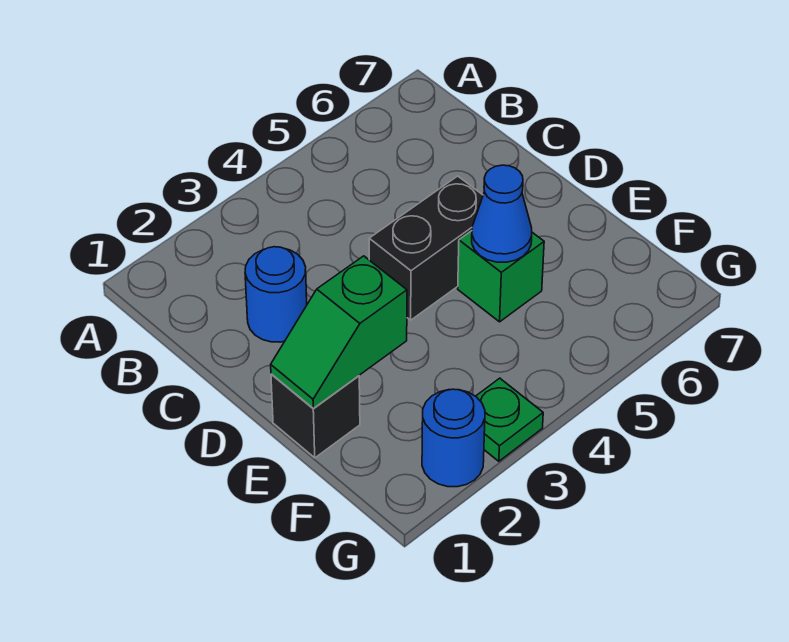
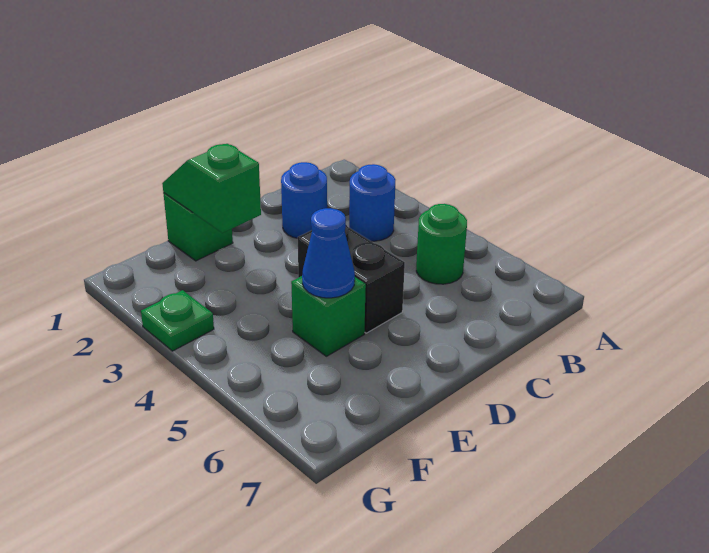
none -> green 1x1 round brick [416,204,467,284]
black 1x1 brick [271,374,360,458] -> green 1x1 brick [163,193,233,261]
blue 1x1 round brick [422,389,485,487] -> blue 1x1 round brick moved to [349,164,395,241]

